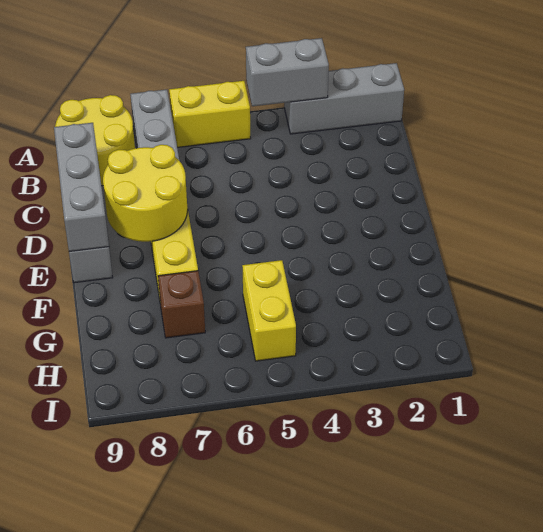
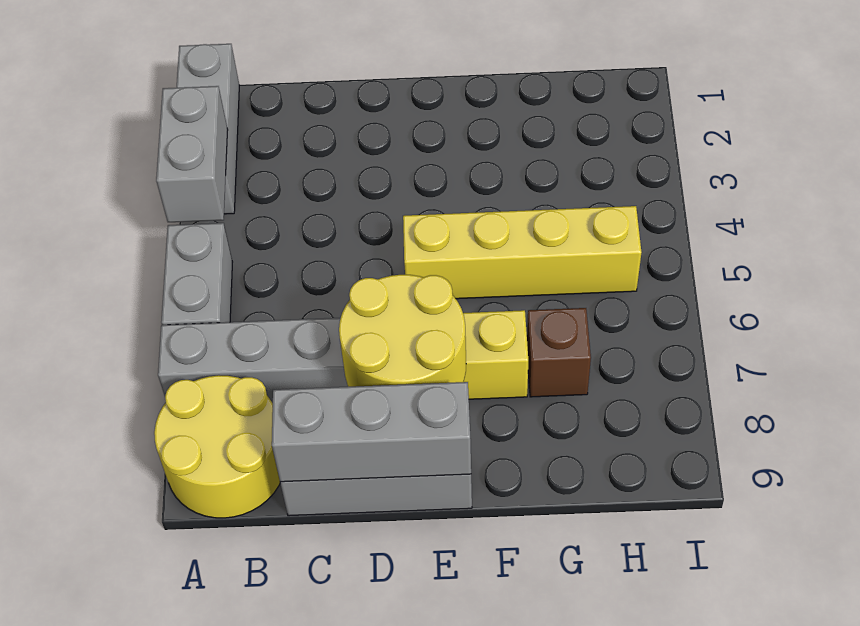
yellow 1x2 brick [169,81,251,147] -> grey 1x2 brick [161,223,232,325]
yellow 1x2 brick [242,260,296,361] -> yellow 1x4 brick [403,206,642,299]

